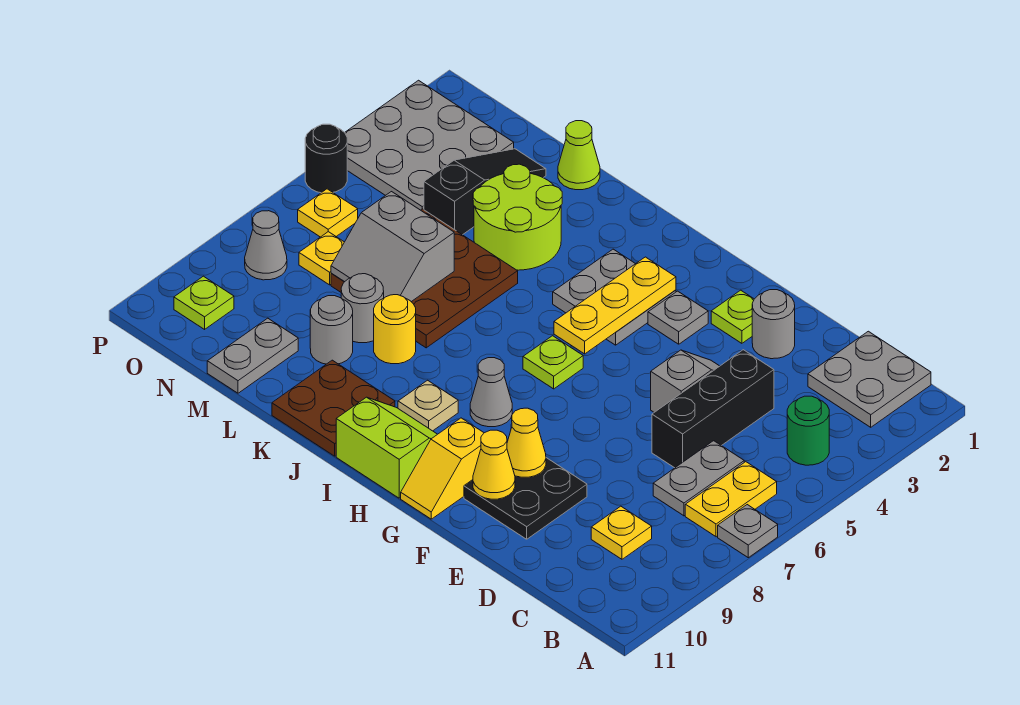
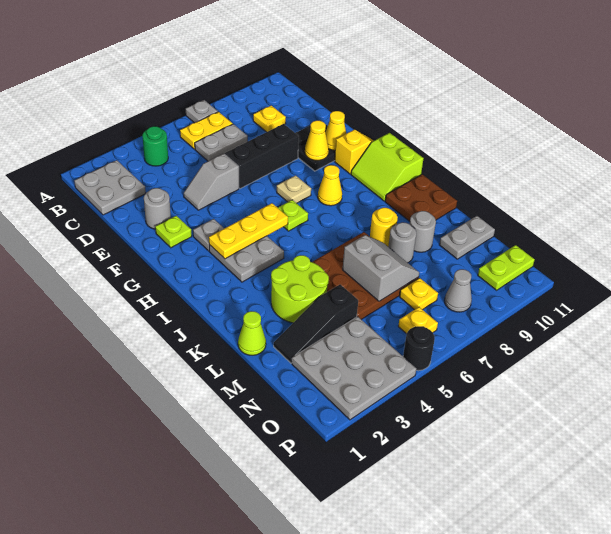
black 1x3 brick [652,350,774,468] -> black 1x3 brick moved to [225,124,299,189]
grey 1x1 cone [470,358,512,427] -> yellow 1x1 cone [318,165,342,206]
tan 1x1 plate [398,380,458,431] -> tan 1x1 plate moved to [277,175,311,203]
lime 1x1 plate [174,276,234,329] -> lime 1x2 plate [478,245,534,290]

